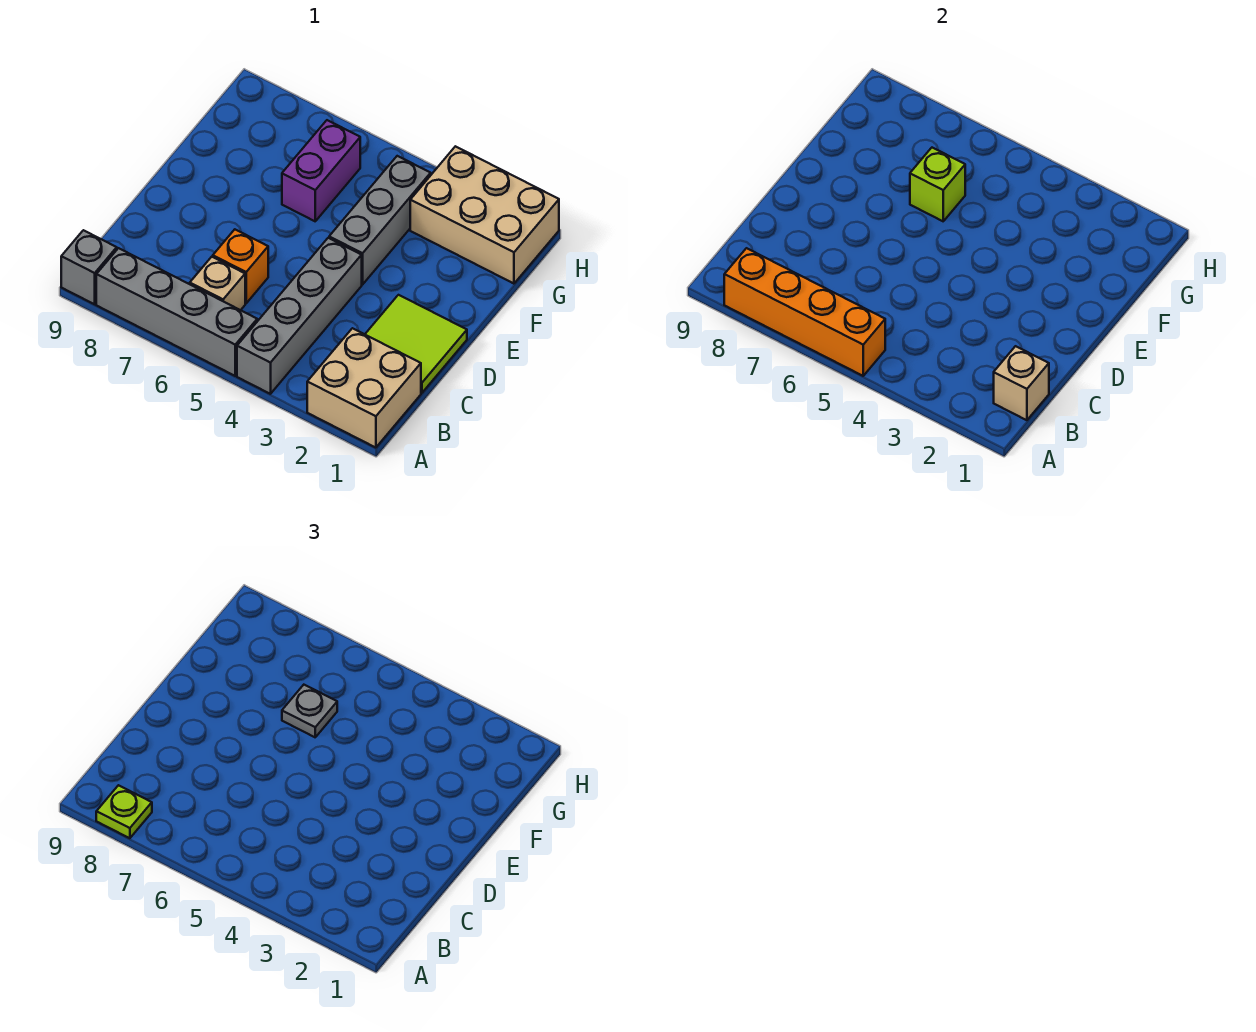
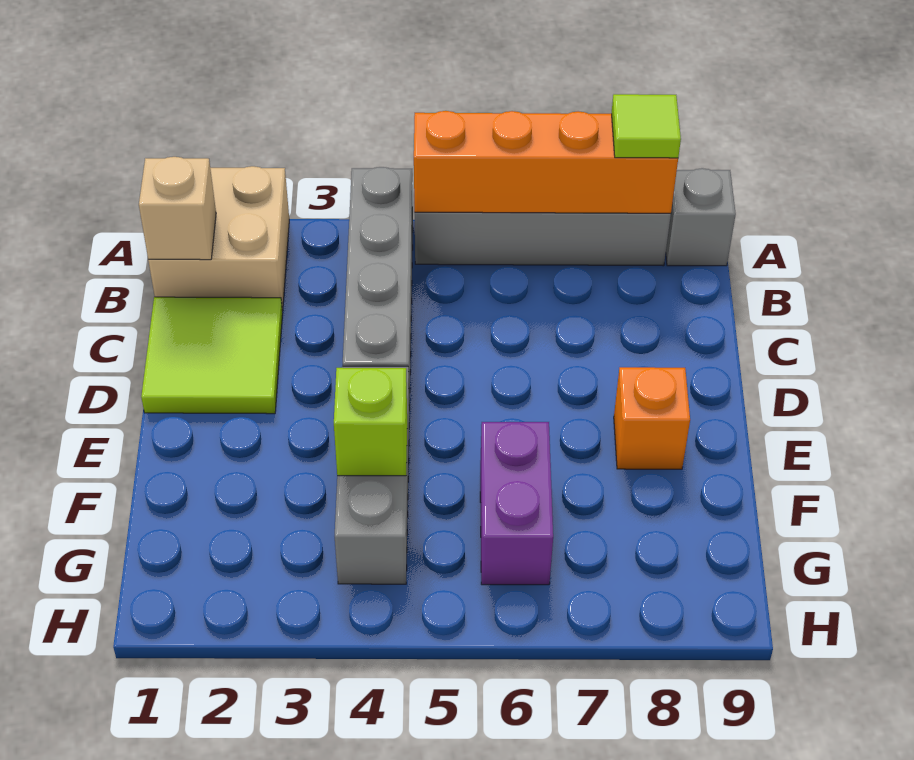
lime 1x1 plate [96,785,152,838] -> lime 1x1 tile [611,94,681,158]
tan 1x1 brick [190,257,245,310] -> none
orange 1x1 brick [213,230,268,303] -> orange 1x1 brick moved to [614,367,690,469]
lime 1x1 brick [910,148,965,221] -> lime 1x1 brick moved to [334,368,407,476]
grey 1x1 plate [282,685,337,737] -> none
tan 2x3 brick [410,146,559,284] -> none

